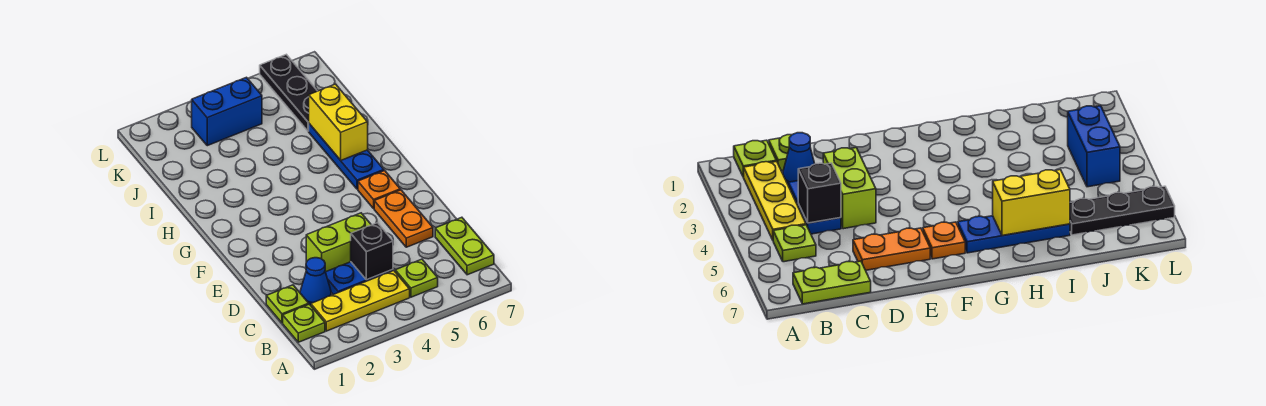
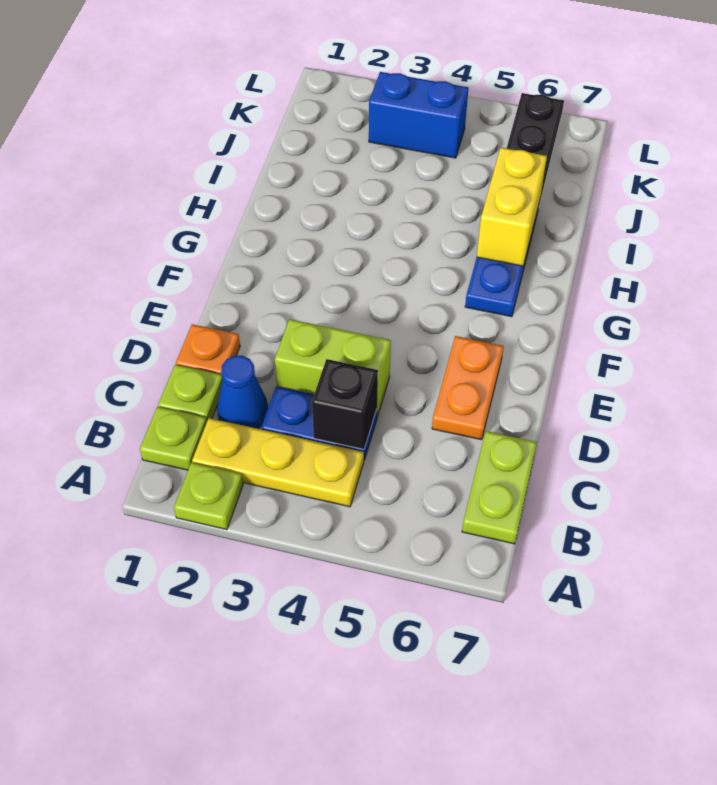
lime 1x1 plate [395,259,438,297] -> lime 1x1 plate moved to [174,463,243,530]
orange 1x1 plate [358,171,400,208] -> orange 1x1 plate moved to [176,324,240,375]

